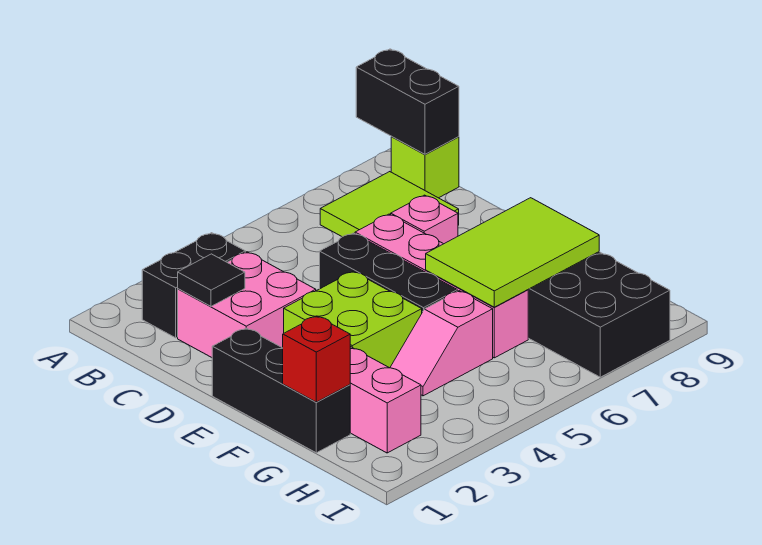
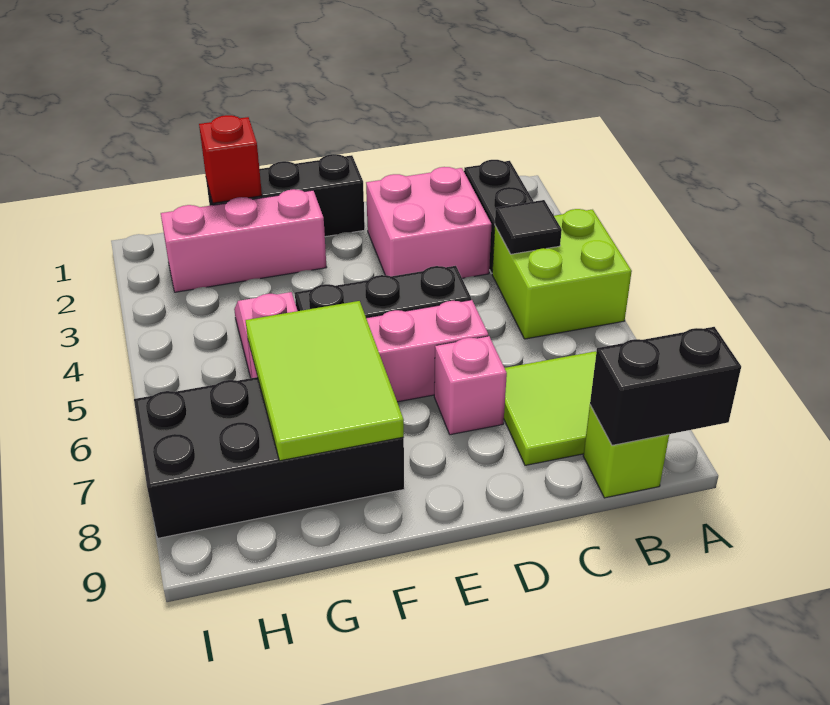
black 1x1 tile [178,254,245,306] -> black 1x1 tile moved to [495,200,562,254]
lime 2x2 brick [284,271,422,368] -> lime 2x2 brick moved to [492,209,632,339]

